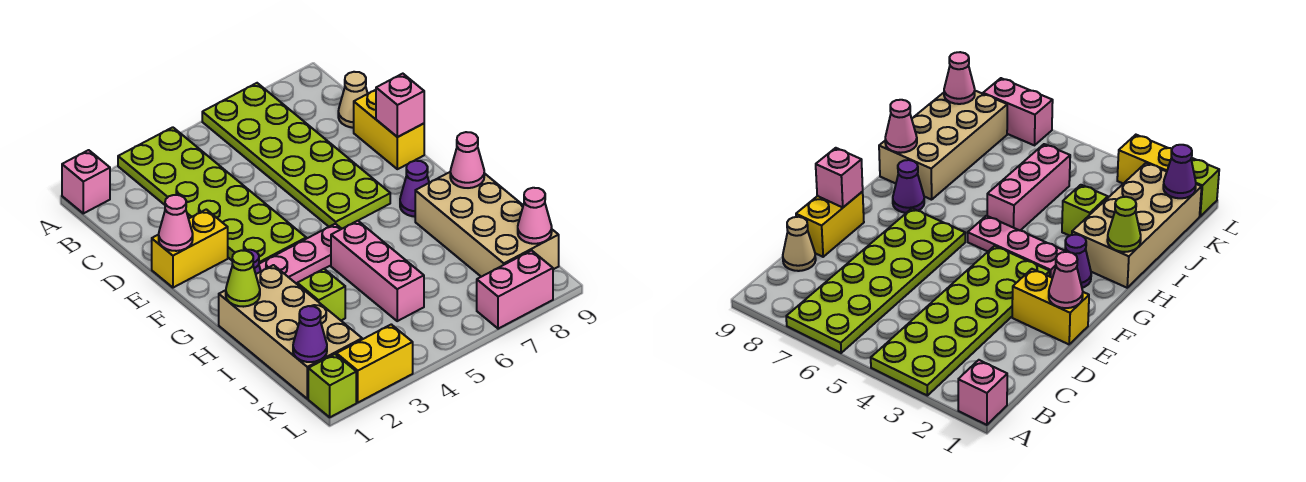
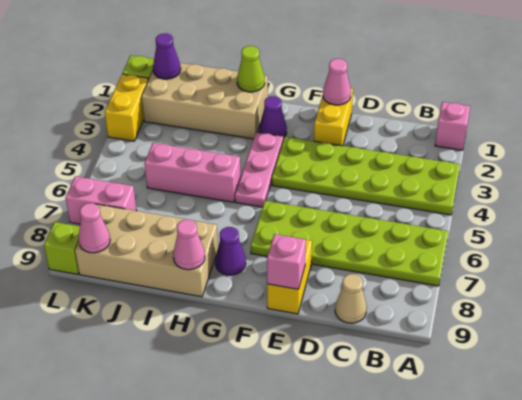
yellow 1x2 brick [354,90,424,169] -> yellow 1x2 brick turned to [267,240,312,314]
lime 1x1 brick [297,269,345,320] -> lime 1x1 brick moved to [44,222,80,274]
pink 1x2 brick [477,250,553,329] -> pink 1x2 brick turned to [66,176,137,224]

